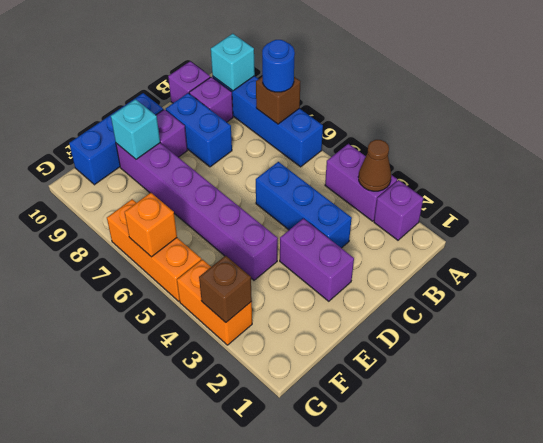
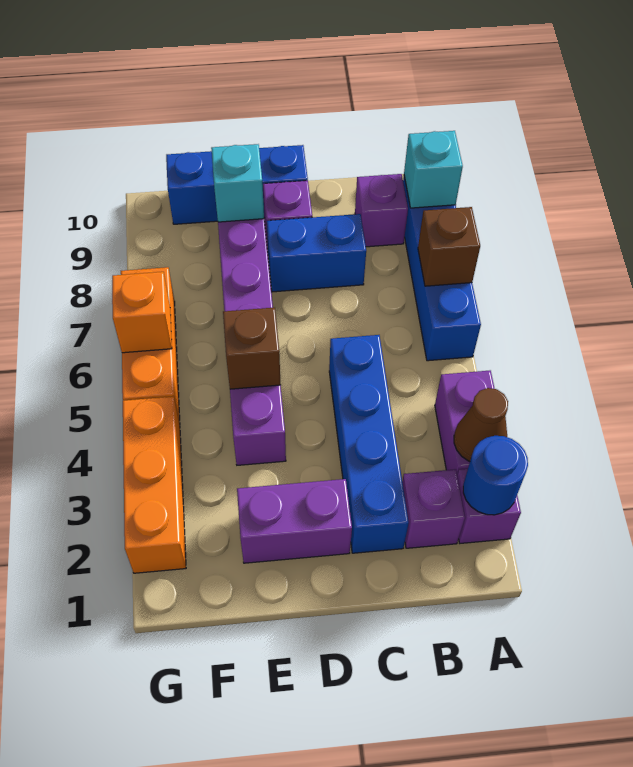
blue 1x1 round brick [262,40,295,92] -> blue 1x1 round brick moved to [463,436,528,515]
purple 1x1 brick [168,61,210,103] -> purple 1x1 brick moved to [402,469,465,548]
blue 1x3 brick [256,162,352,248] -> blue 1x4 brick [329,335,409,553]
blue 1x2 brick [166,93,232,167] -> blue 1x2 brick turned to [267,214,366,292]
purple 1x2 brick [280,219,354,301] -> purple 1x2 brick turned to [237,479,352,563]
orange 1x2 brick [177,259,252,345] -> orange 1x3 brick [123,396,186,573]
brown 1x1 brick [199,256,252,322] -> brown 1x1 brick moved to [223,308,281,389]

